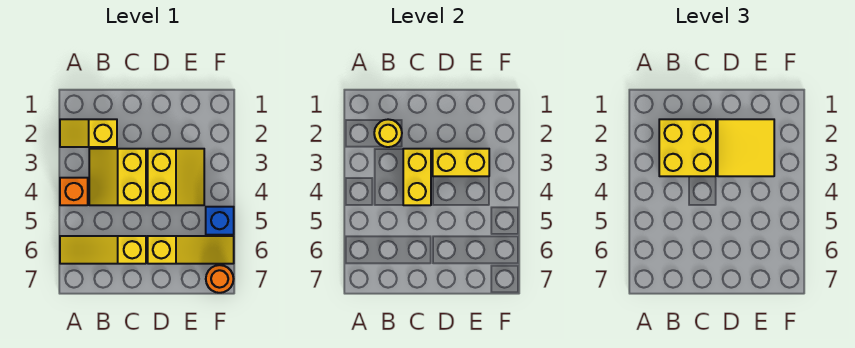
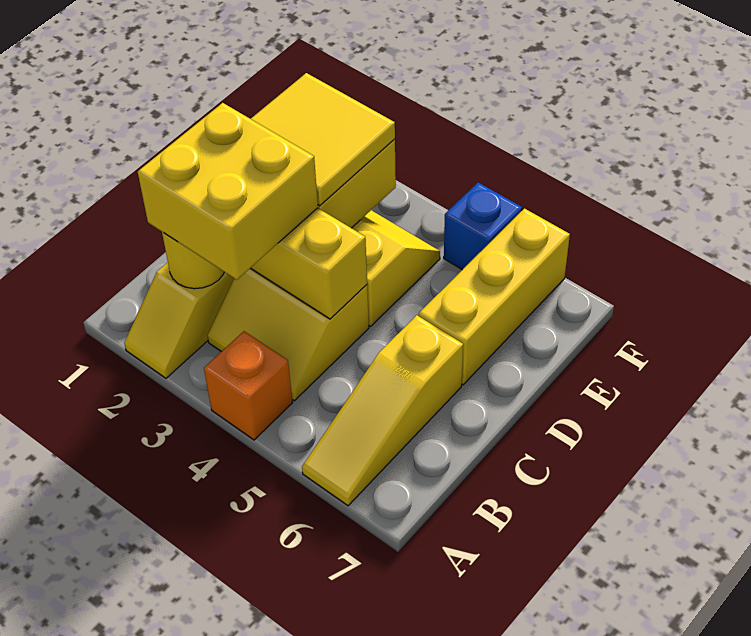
yellow 1x3 slope [148,236,234,264] -> yellow 1x3 brick [419,209,570,385]
orange 1x1 round brick [206,265,233,293] -> none

